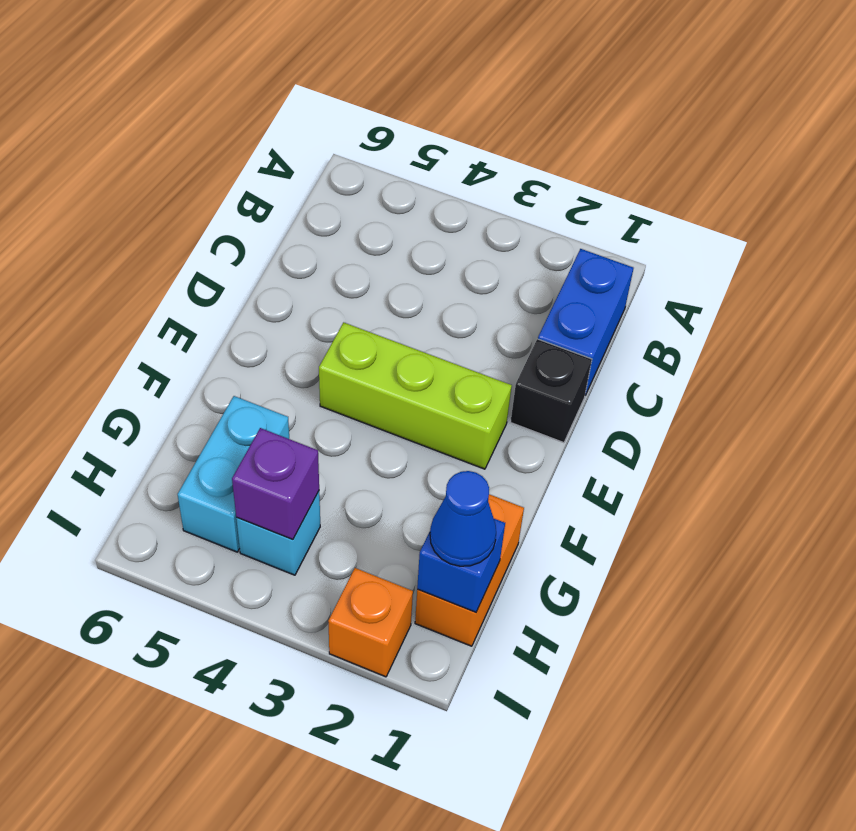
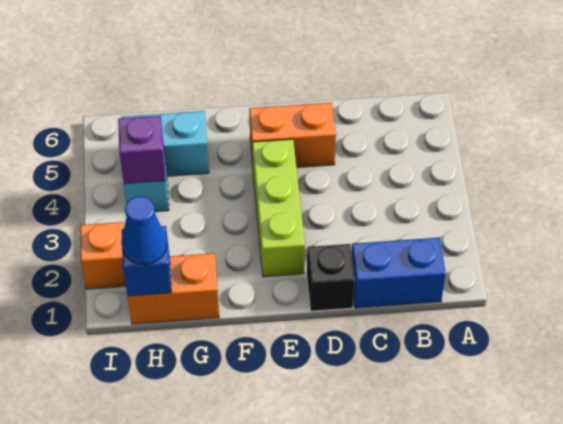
none -> orange 1x2 brick [249,103,336,167]

